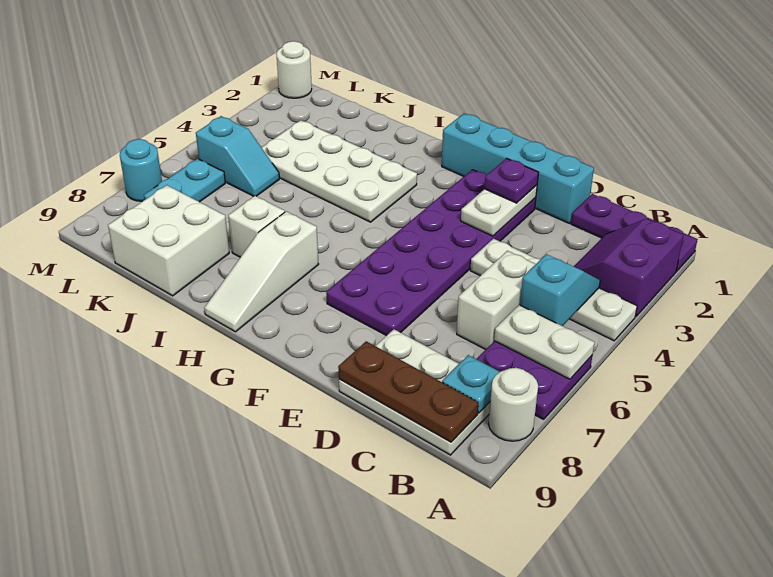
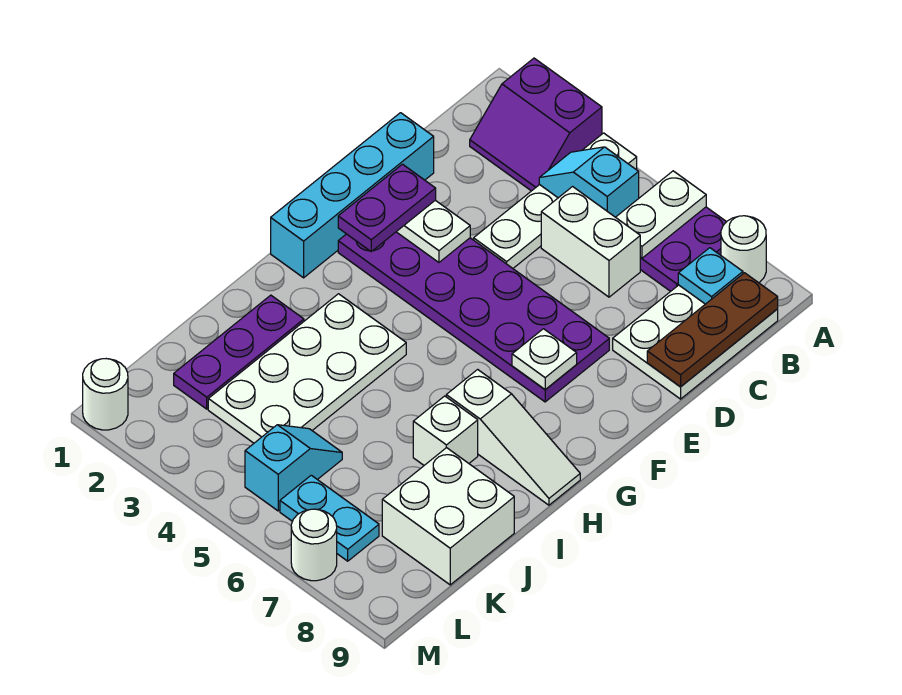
purple 1x3 plate [571,194,698,271] -> purple 1x3 plate moved to [174,295,304,409]
purple 1x1 plate [484,158,539,203] -> purple 1x2 plate [338,164,436,251]
none -> white 1x1 plate [512,329,577,390]
cyan 1x1 round brick [120,139,162,201] -> white 1x1 round brick [291,509,337,581]

